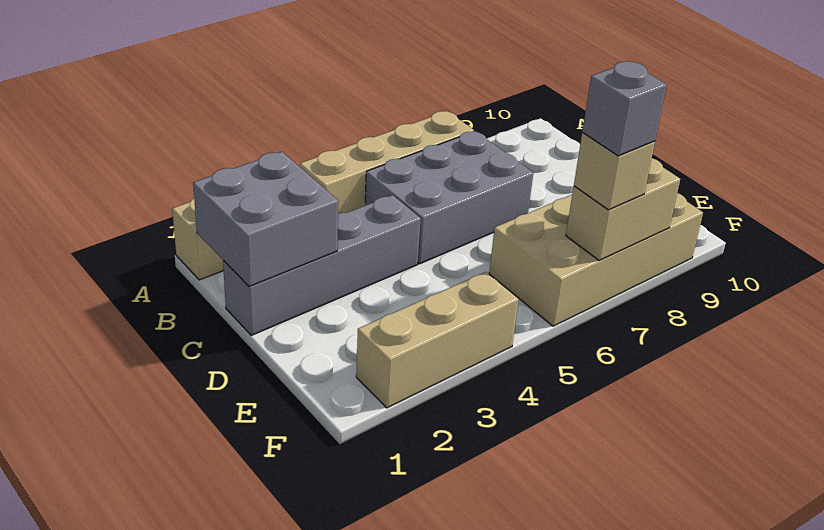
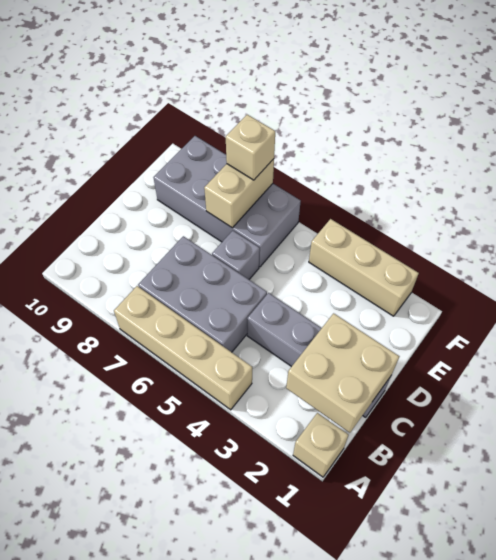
grey 2x2 brick [193,152,338,287] -> tan 2x2 brick [286,313,400,433]
tan 2x4 brick [489,193,703,326] -> grey 2x4 brick [154,136,301,267]
tan 1x2 brick [566,158,680,260] -> tan 1x2 brick turned to [204,159,274,228]
grey 1x1 brick [582,61,667,156] -> grey 1x1 brick moved to [212,231,260,279]

